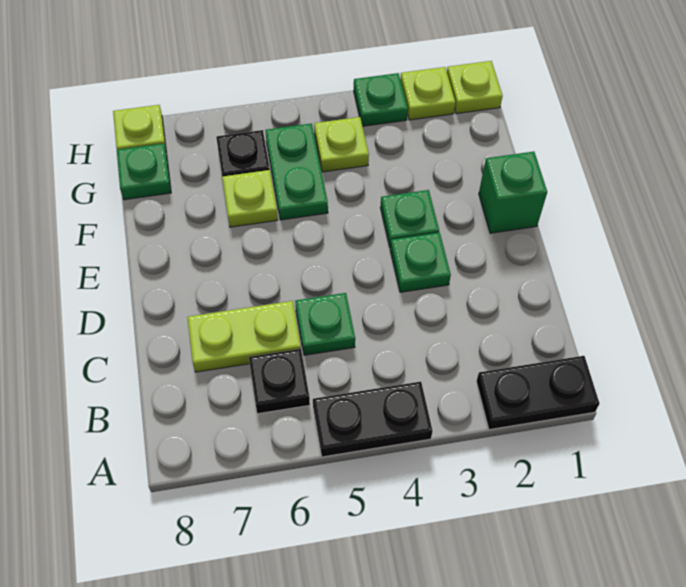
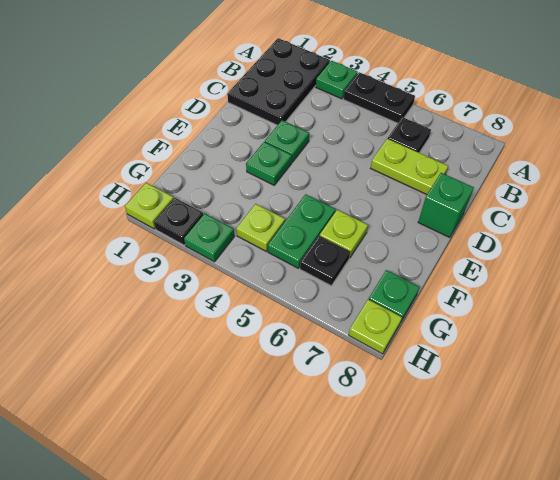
black 1x2 plate [476,356,599,430] -> black 2x3 plate [227,38,330,125]
green 1x1 plate [295,293,355,355] -> green 1x1 plate moved to [316,61,358,99]
green 1x1 brick [479,152,547,233] -> green 1x1 brick moved to [418,173,474,238]
lime 1x1 plate [400,67,455,120] -> black 1x1 plate [154,198,203,245]

